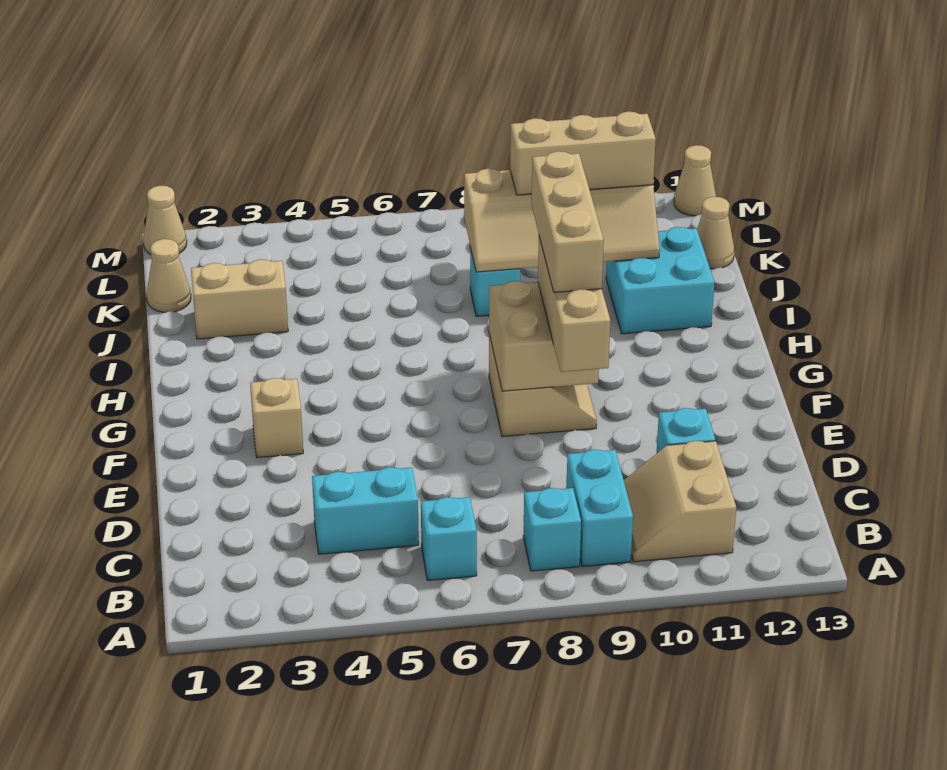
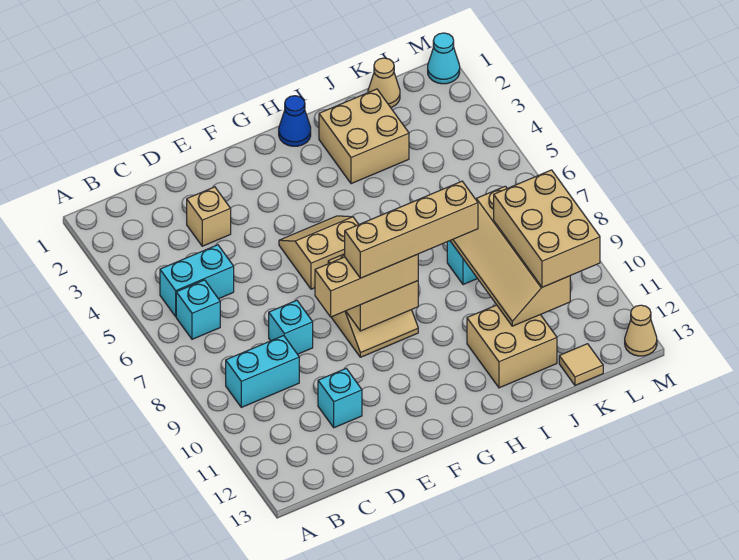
cyan 1x1 brick [523,488,581,571] -> cyan 1x1 brick moved to [269,300,313,354]
tan 2x2 slope [624,441,736,562] -> tan 2x2 slope moved to [279,216,359,289]
cyan 1x2 brick [312,467,419,554] -> cyan 1x2 brick turned to [160,245,234,316]
tan 1x1 brick [250,378,303,458] -> tan 1x1 brick moved to [187,187,231,246]
tan 1x3 brick [532,151,604,292] -> tan 1x4 brick [345,181,478,278]
none -> blue 1x1 cone [279,96,311,146]
cyan 2x2 brick [606,227,715,334] -> tan 2x2 brick [467,305,557,388]
tan 1x2 brick [191,259,288,339] -> tan 2x2 brick [319,89,409,184]
tan 1x3 brick [510,112,656,195] -> tan 2x3 brick [494,170,600,287]
tan 1x1 cone [697,197,734,269] -> tan 1x1 tile [559,344,603,385]
tan 1x1 cone [143,186,187,254] -> cyan 1x1 cone [428,33,460,84]

